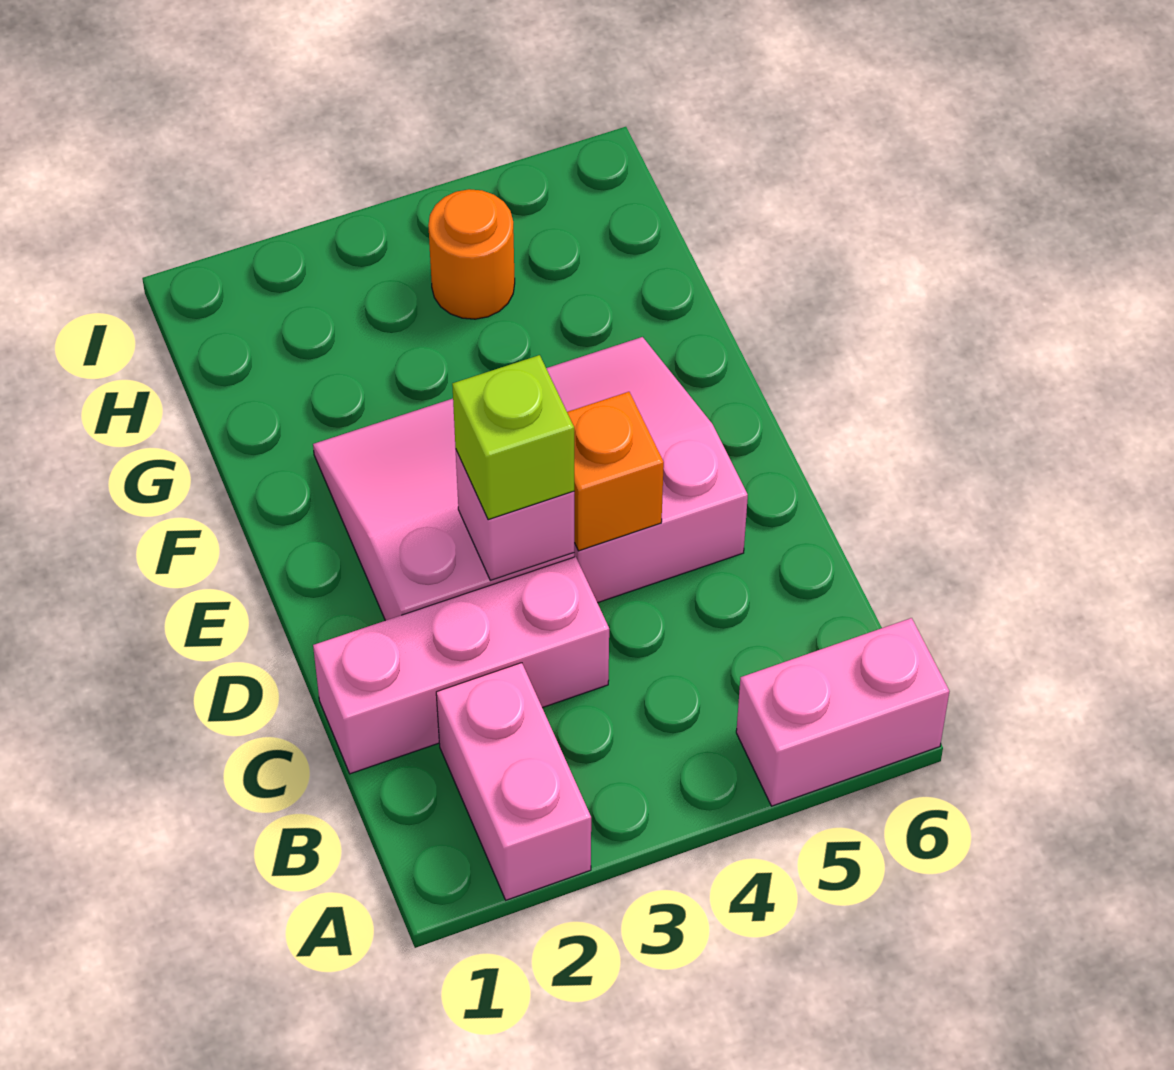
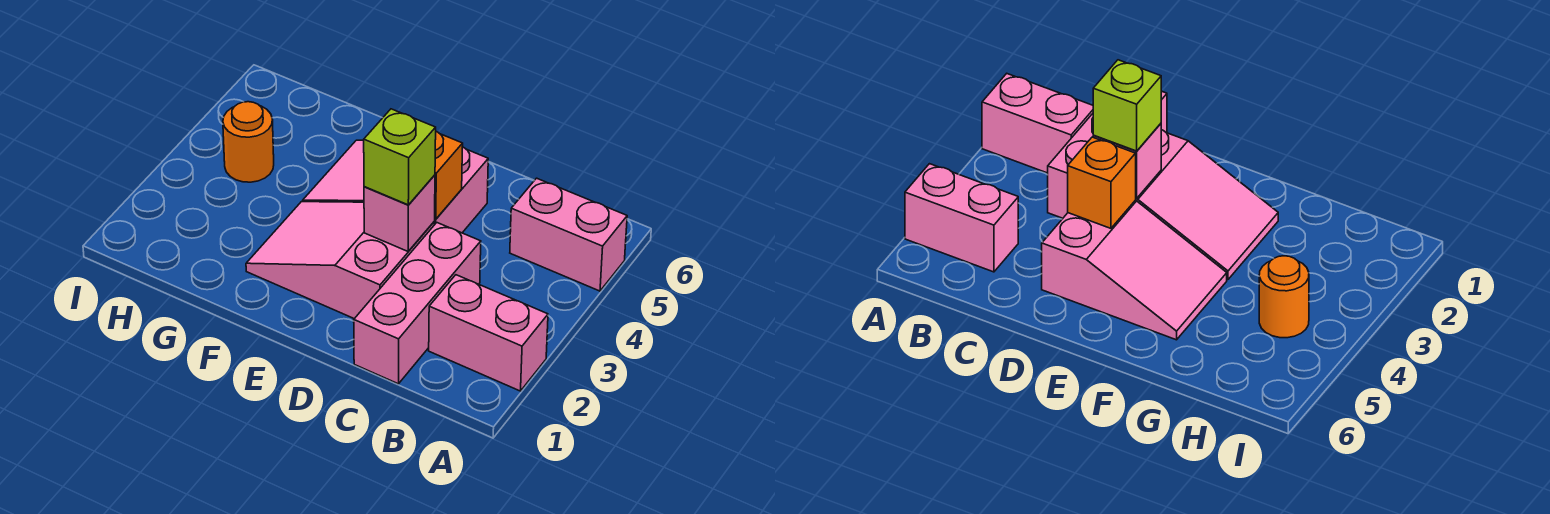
pink 1x2 brick [736,618,950,806] -> pink 1x2 brick turned to [510,178,627,291]

